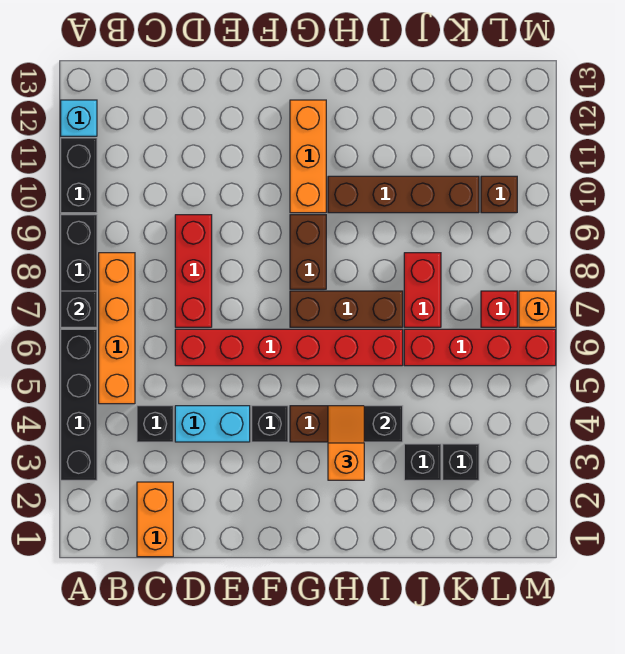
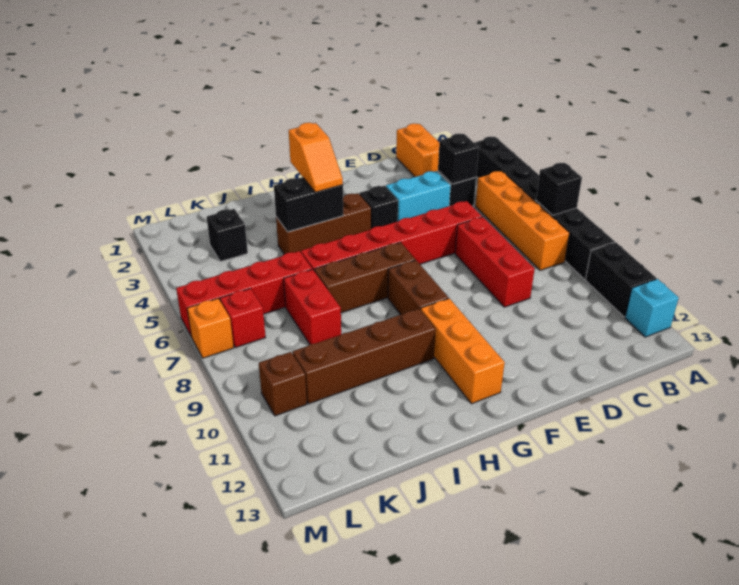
black 1x1 brick [404,444,441,480] -> black 1x1 brick moved to [438,134,479,184]

